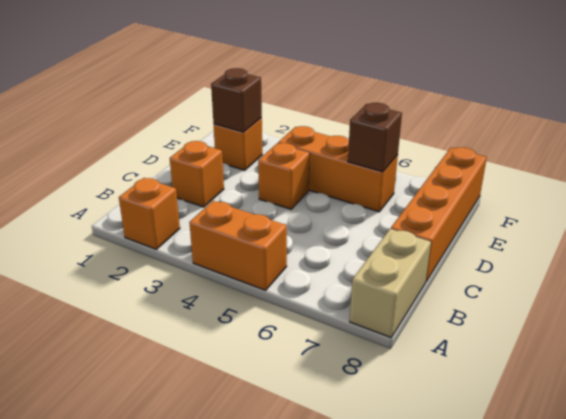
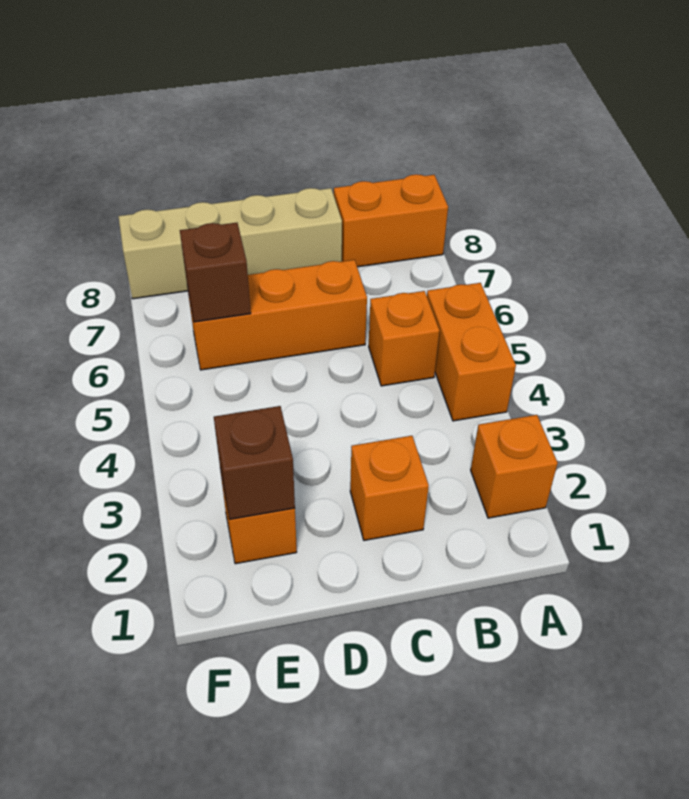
tan 1x2 brick [350,229,431,337] -> orange 1x2 brick [334,174,448,267]
orange 1x4 brick [391,147,487,282] -> tan 1x4 brick [118,188,342,299]
orange 1x1 brick [258,143,310,209] -> orange 1x1 brick moved to [369,291,440,386]
orange 1x3 brick [278,126,398,212] -> orange 1x3 brick turned to [188,260,367,370]

